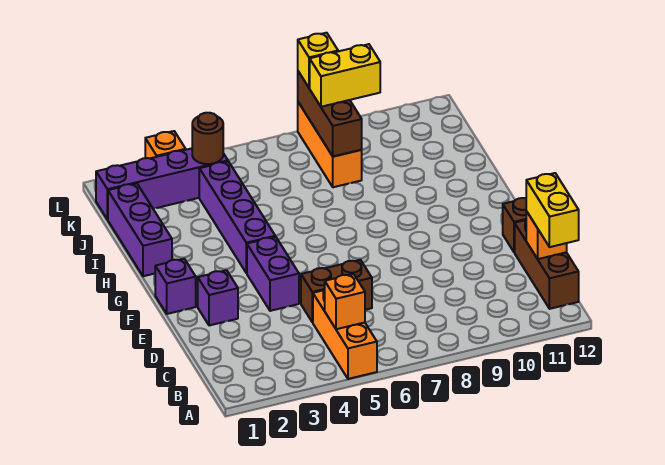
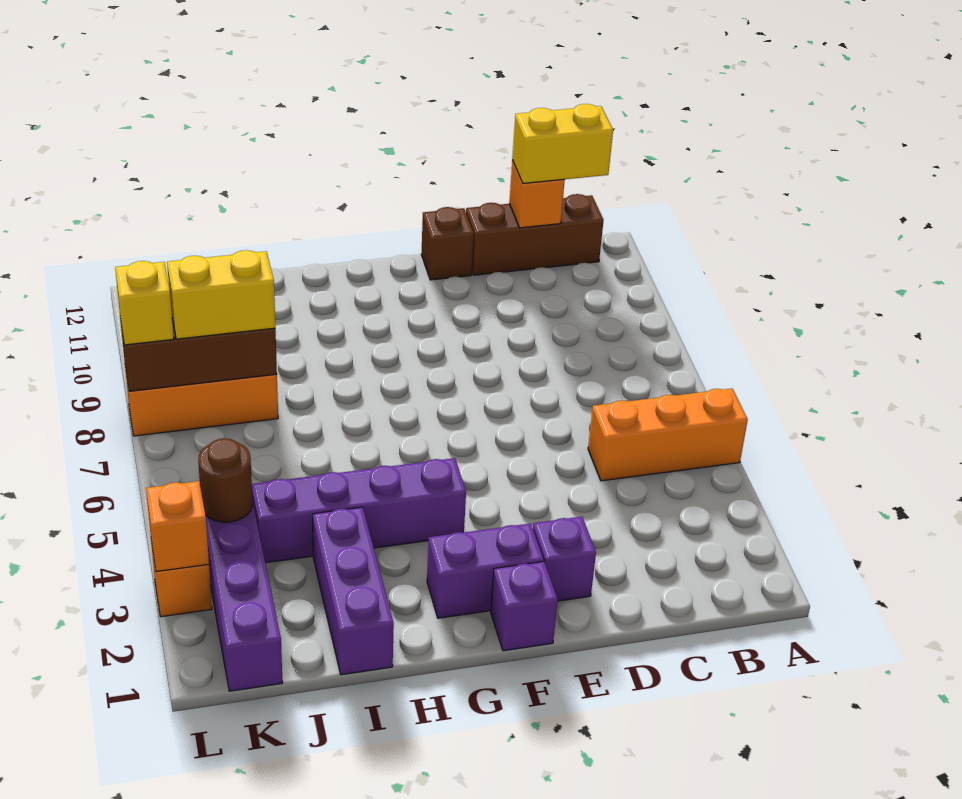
orange 1x1 brick [325,274,365,329] -> orange 1x1 brick moved to [146,481,209,572]
brown 1x2 brick [301,260,372,322] -> none
purple 1x2 brick [247,237,299,311] -> purple 1x2 brick moved to [427,523,544,618]
purple 1x3 brick [108,183,172,276] -> purple 1x3 brick turned to [313,507,394,675]
yellow 1x2 brick [310,44,380,107] -> yellow 1x2 brick turned to [167,250,275,339]

